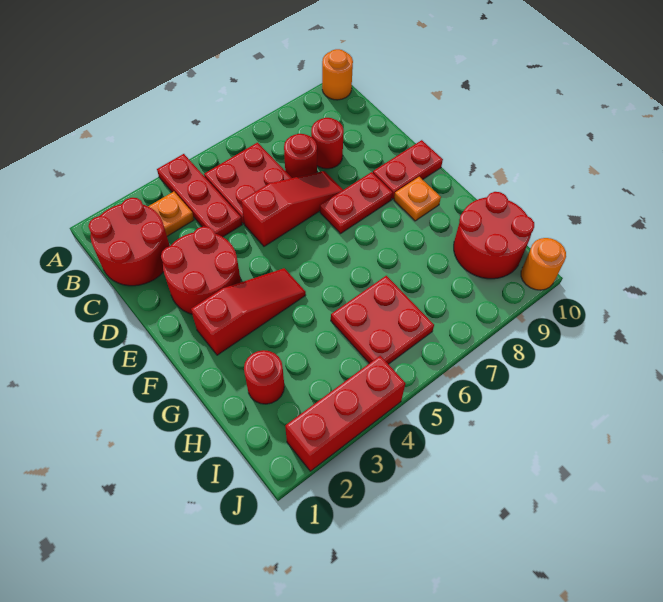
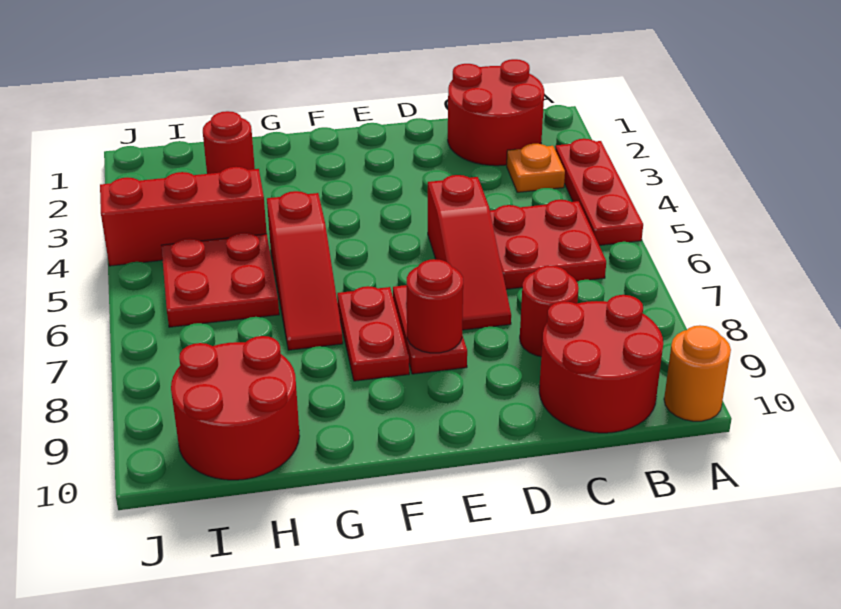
red 1x3 plate [157,154,242,237] -> red 1x3 plate turned to [555,139,643,245]
red 1x1 round brick [284,134,317,178] -> red 1x1 round brick moved to [407,259,463,353]
red 2x2 round brick [161,226,241,314] -> red 2x2 round brick moved to [539,295,663,433]
red 1x2 plate [373,140,443,199] -> red 1x2 plate moved to [337,286,409,381]
red 1x3 slope [191,268,306,355] -> red 1x3 slope moved to [267,191,343,350]
orange 1x1 plate [394,177,441,221] -> none
red 1x3 brick [285,356,405,471] -> red 1x3 brick turned to [100,167,267,266]
orange 1x1 round brick [521,238,566,290] -> none

